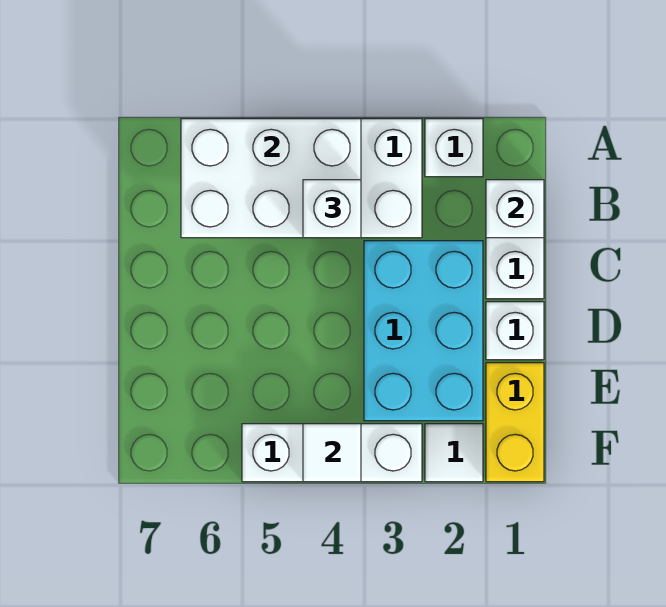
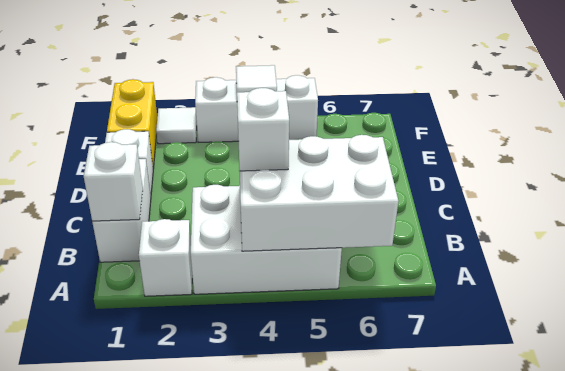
cyan 2x3 brick [364,241,483,421] -> none

